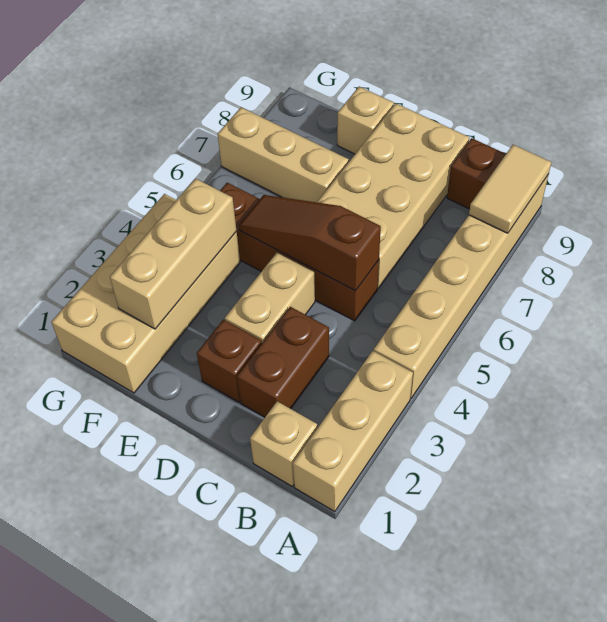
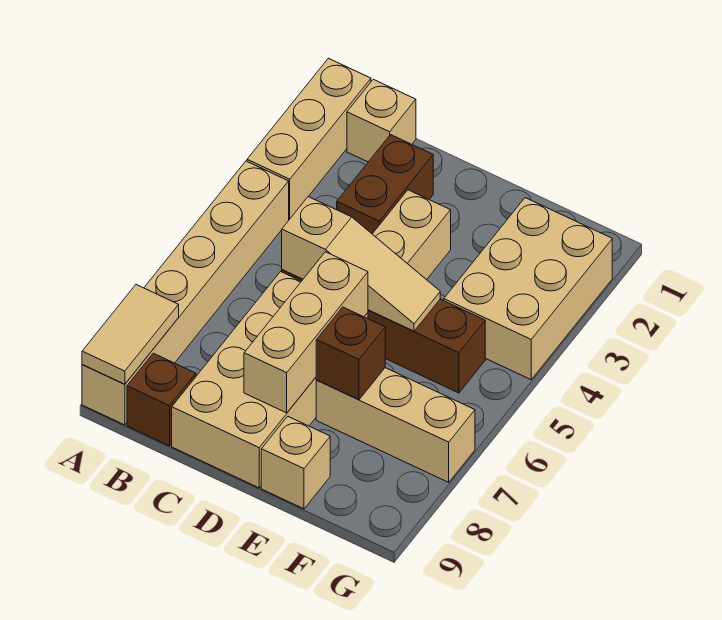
brown 1x3 slope [239,195,381,291] -> tan 1x3 slope [282,197,440,331]
brown 1x1 brick [197,320,262,402] -> brown 1x1 brick moved to [316,307,385,400]
tan 2x4 brick [51,194,240,393] -> tan 2x3 brick [444,198,612,380]
tan 1x3 brick [110,179,237,329] -> tan 1x3 brick moved to [244,252,368,413]

